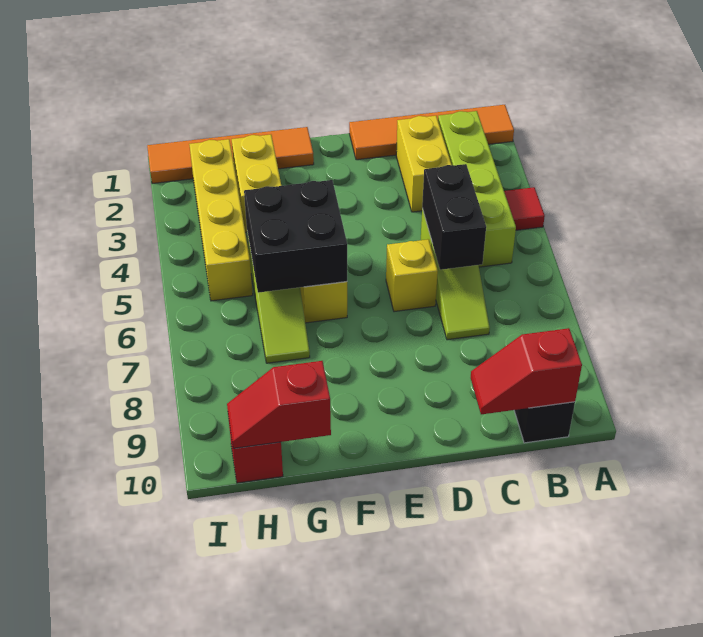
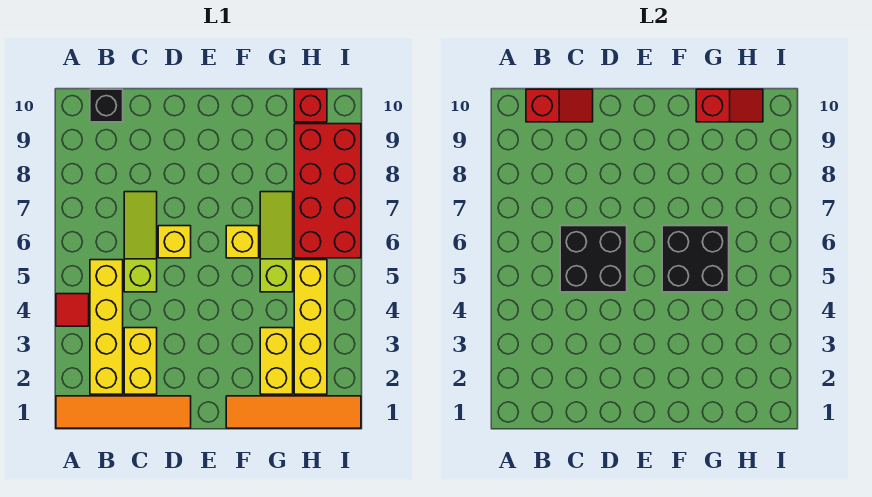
lime 1x4 brick [438,111,516,267] -> yellow 1x4 brick [90,260,123,394]
black 1x2 brick [422,164,486,270] -> black 2x2 brick [560,226,627,292]
none -> red 2x4 brick [294,124,361,258]

